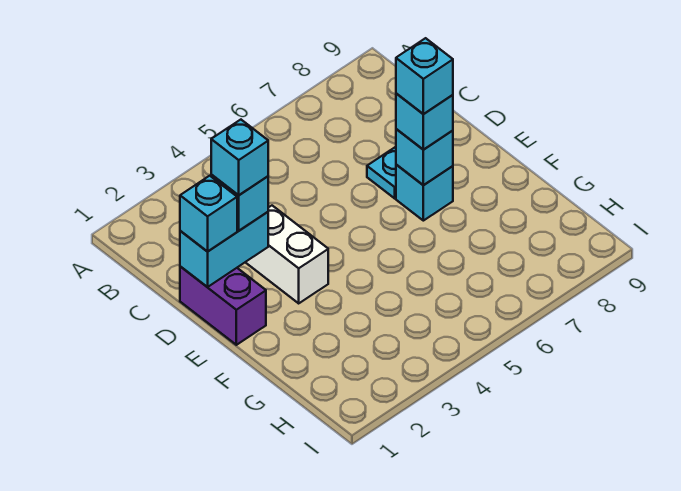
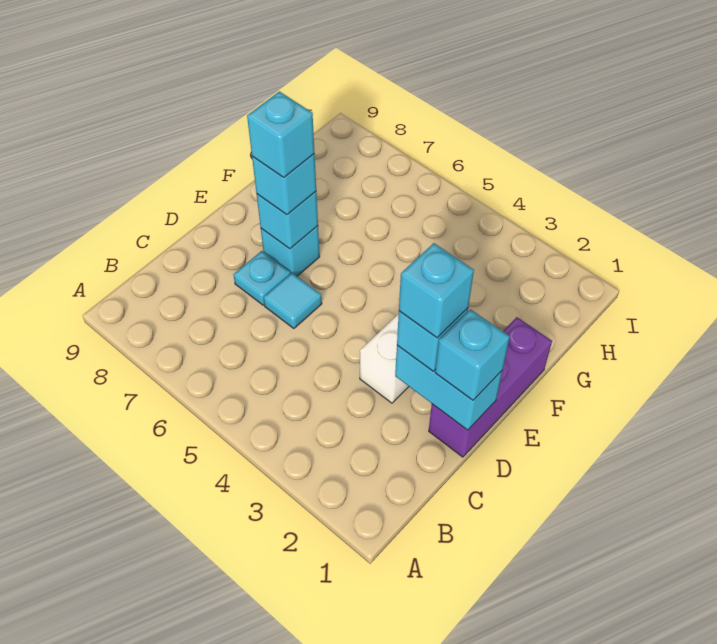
purple 1x2 brick [180,267,266,345] -> purple 1x3 brick [429,317,552,457]
none -> cyan 1x1 tile [264,273,322,329]

